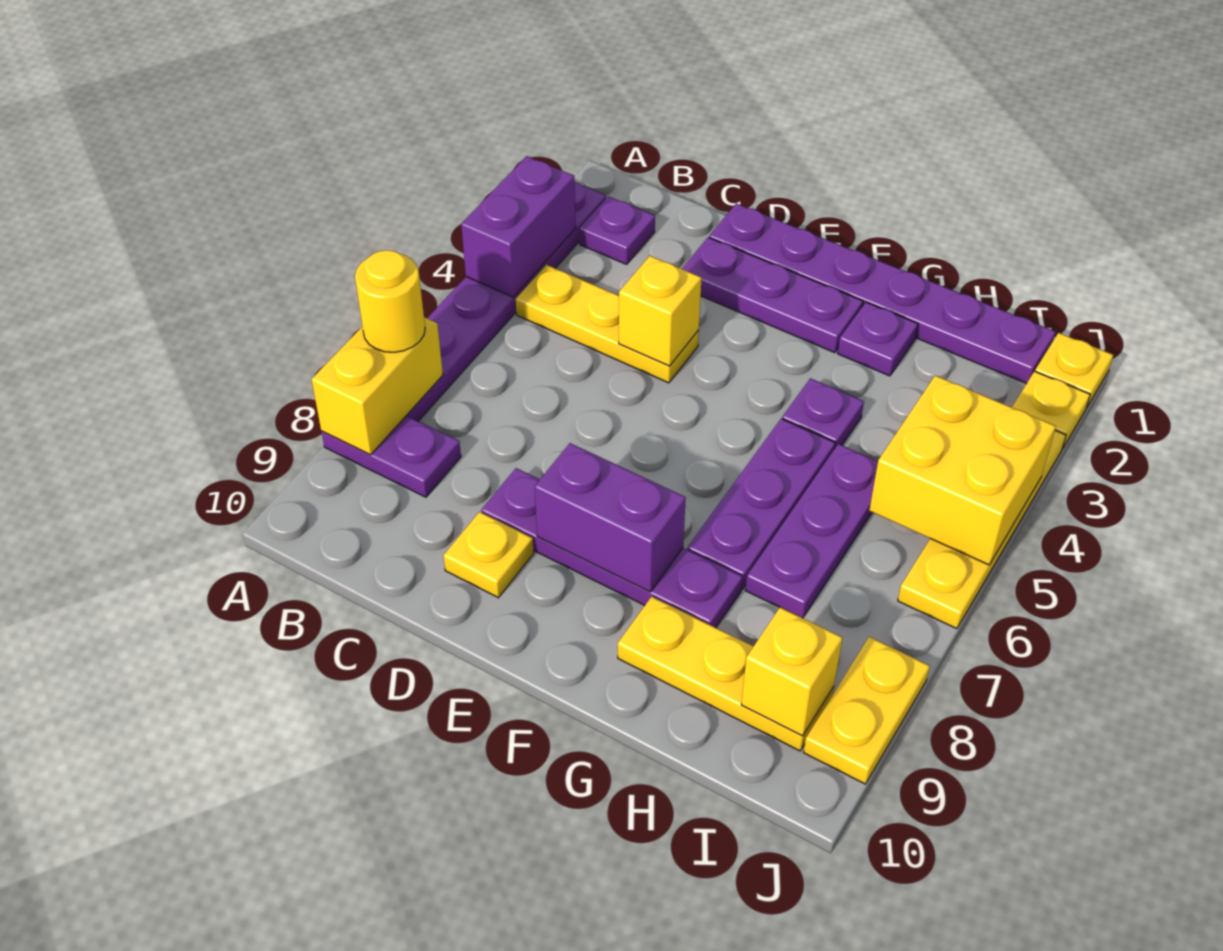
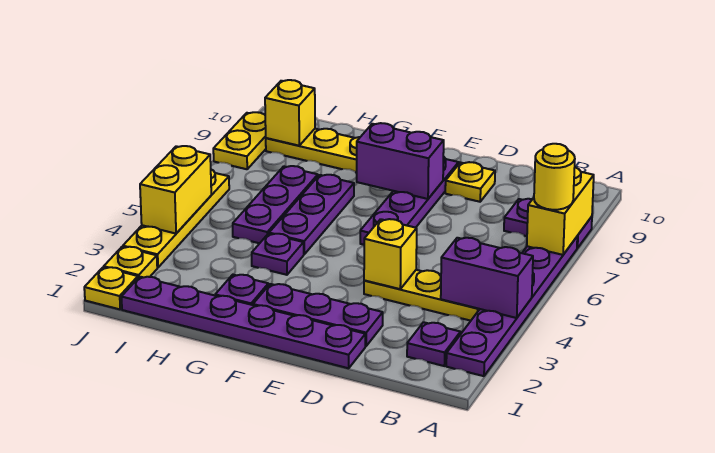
purple 1x2 brick [461,156,576,297] -> purple 1x2 brick turned to [441,238,533,318]
purple 1x4 plate [481,468,742,628] -> purple 1x4 plate turned to [360,156,459,245]
yellow 2x2 brick [869,375,1056,565] -> yellow 1x2 brick [140,146,211,234]

